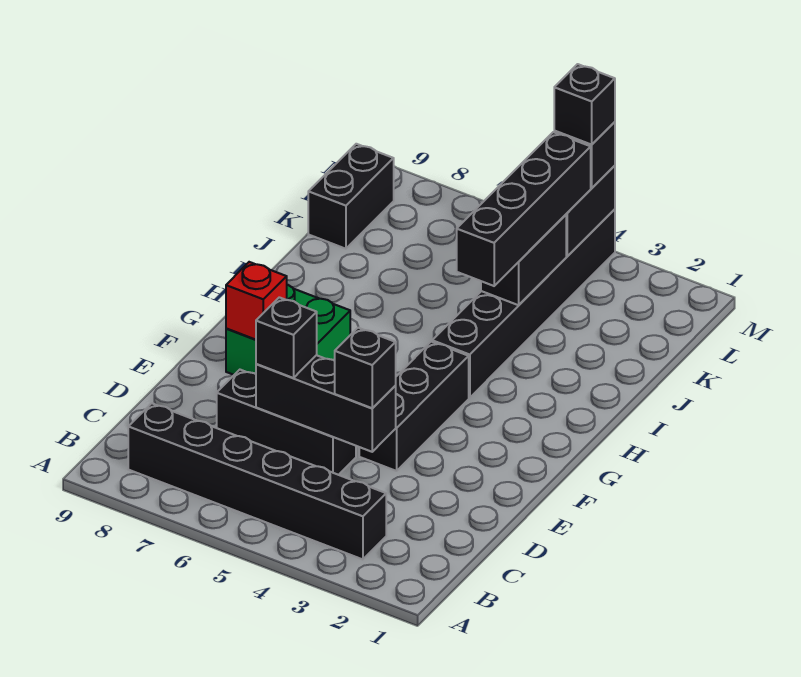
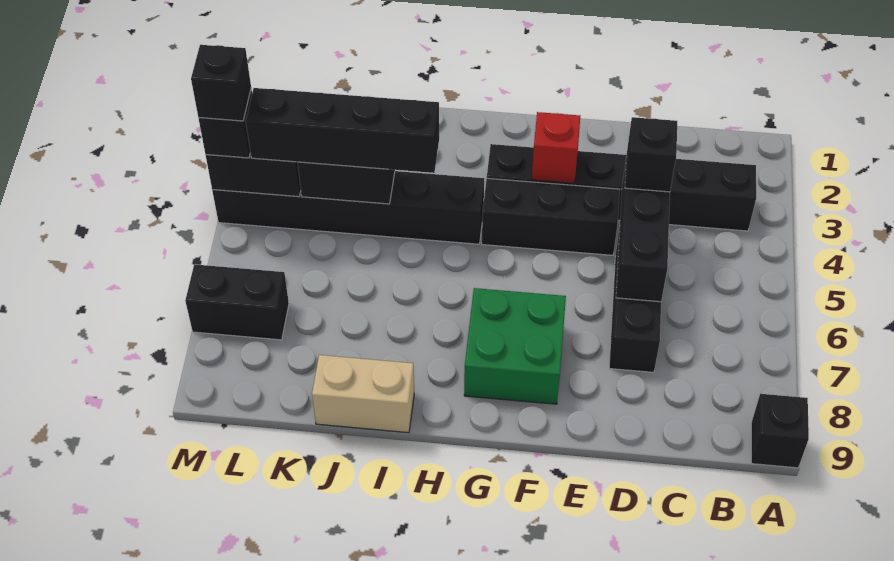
black 1x6 brick [128,403,386,559] -> black 1x6 brick turned to [487,144,756,231]
black 1x1 brick [256,297,317,378] -> black 1x1 brick moved to [751,394,809,468]
red 1x1 brick [226,262,287,340] -> red 1x1 brick moved to [532,112,580,183]
none -> tan 1x2 brick [312,355,414,433]
black 1x2 brick [308,144,394,249] -> black 1x2 brick moved to [185,264,289,340]

